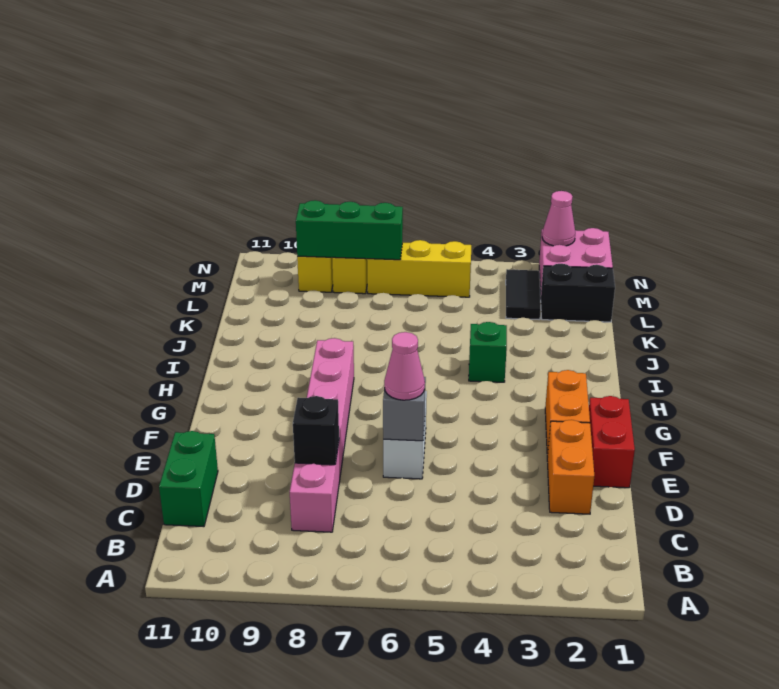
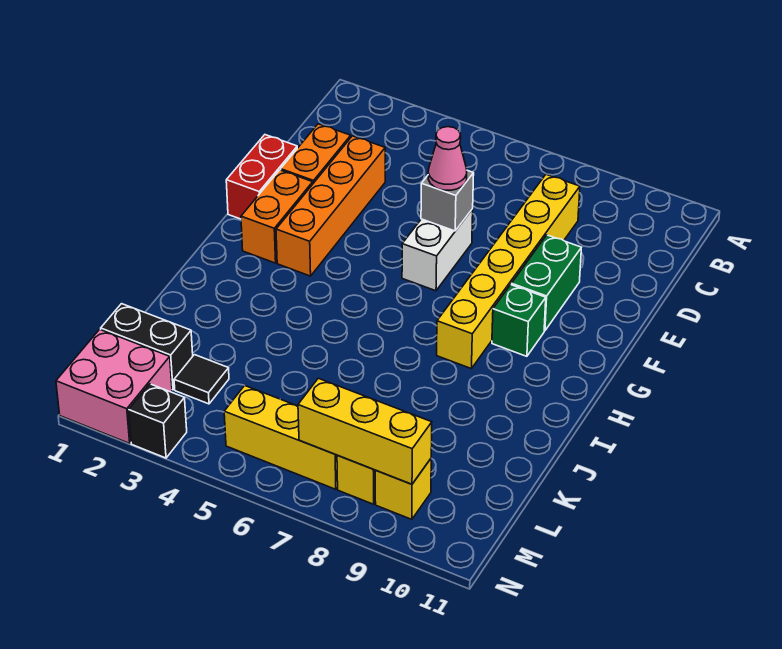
pink 1x6 brick [290,338,354,532] -> yellow 1x6 brick [437,175,580,368]
green 1x2 brick [159,431,218,527] -> green 1x2 brick moved to [511,235,581,331]
none -> orange 1x4 brick [276,136,385,276]
black 1x1 brick [293,396,339,465] -> black 1x1 brick moved to [129,384,187,458]
green 1x1 brick [469,322,507,382] -> green 1x1 brick moved to [492,285,546,356]
black 1x2 tile [506,269,541,320] -> black 1x1 tile [174,355,229,404]
green 1x3 brick [296,200,403,260] -> yellow 1x3 brick [298,378,432,484]
pink 1x1 cone [542,191,575,246] -> none

